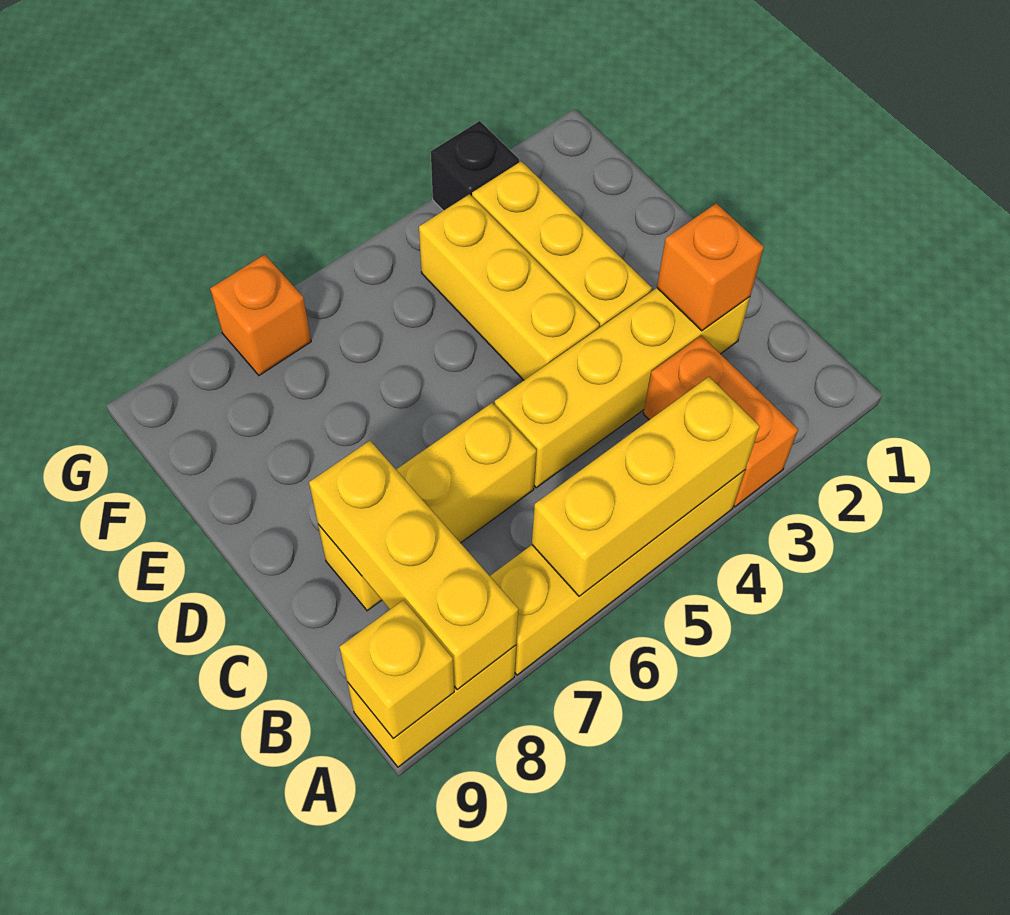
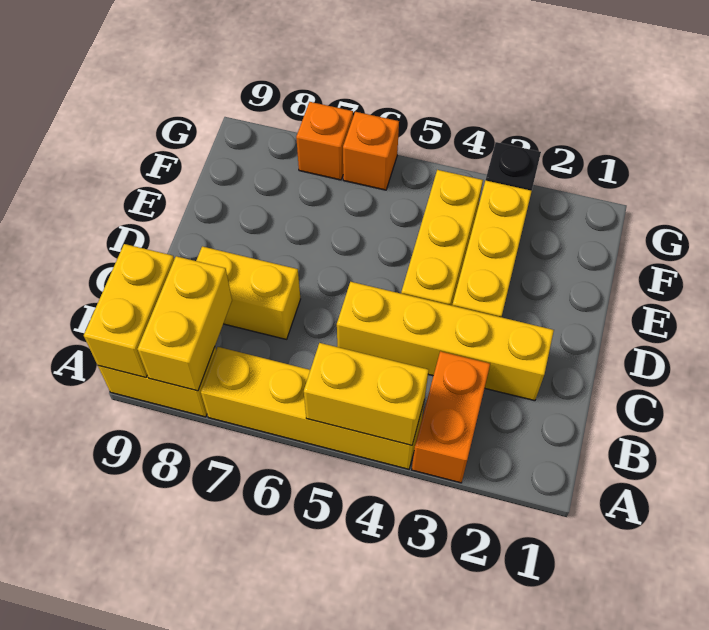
yellow 1x3 brick [532,377,759,596] -> yellow 1x2 brick [304,343,429,445]
yellow 1x3 brick [309,441,518,690] -> yellow 1x2 brick [138,256,232,391]
yellow 1x1 brick [339,600,454,739] -> yellow 1x2 brick [84,244,174,378]
orange 1x1 brick [657,203,764,331] -> orange 1x1 brick moved to [343,112,399,190]
yellow 1x3 brick [318,403,536,611] -> yellow 1x2 brick [196,246,300,339]

